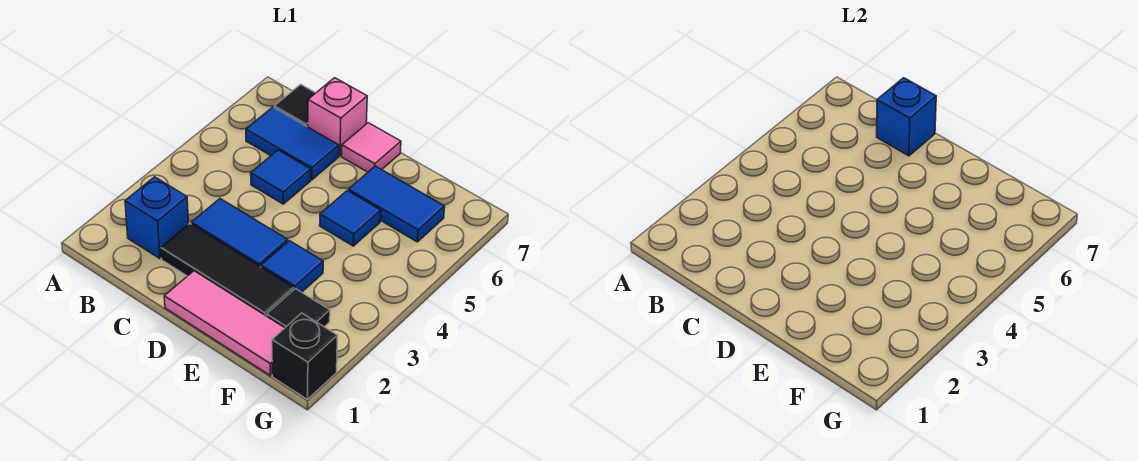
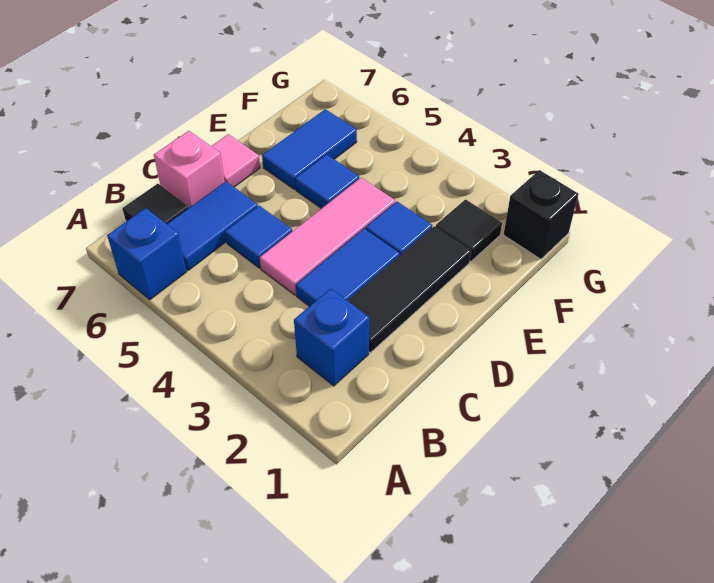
blue 1x1 brick [877,78,936,156] -> blue 1x1 brick moved to [107,208,186,300]
pink 1x3 tile [164,271,284,376] -> pink 1x3 tile moved to [260,178,395,295]

